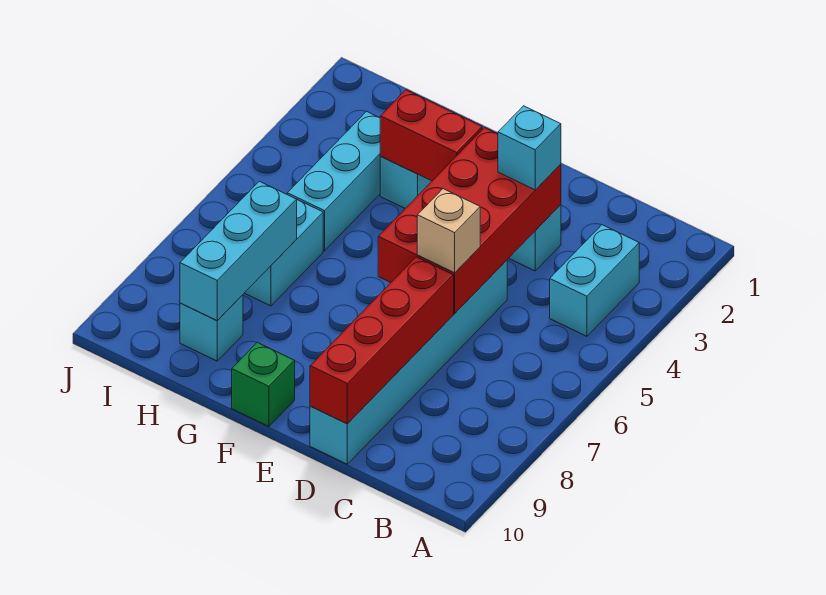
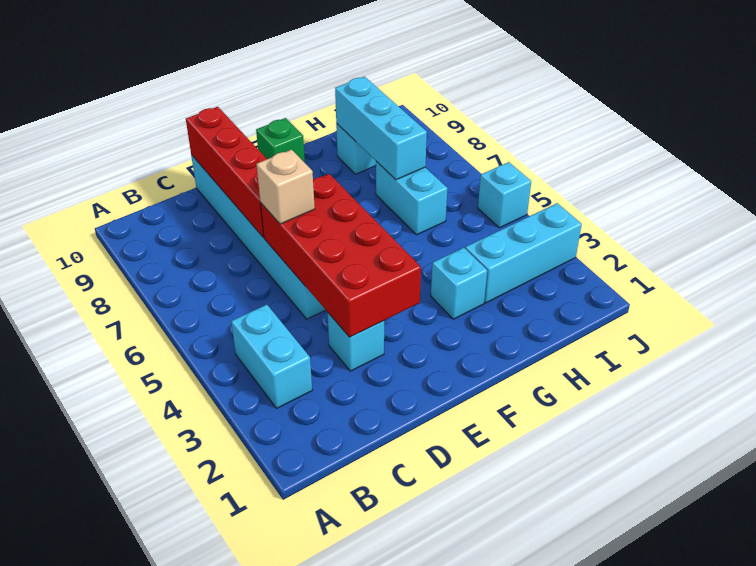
cyan 1x1 brick [498,106,561,190] -> cyan 1x1 brick moved to [478,162,531,228]
red 1x2 brick [380,90,482,181] -> none
cyan 1x3 brick [287,111,381,251] -> cyan 1x3 brick turned to [465,203,582,303]

